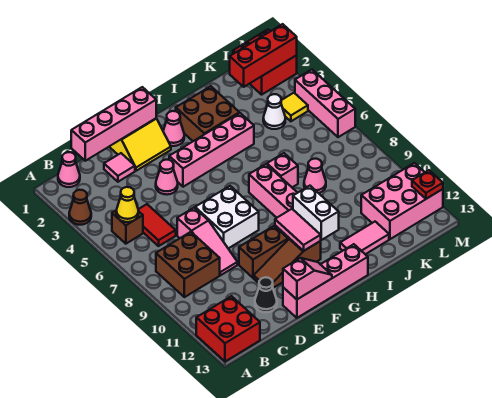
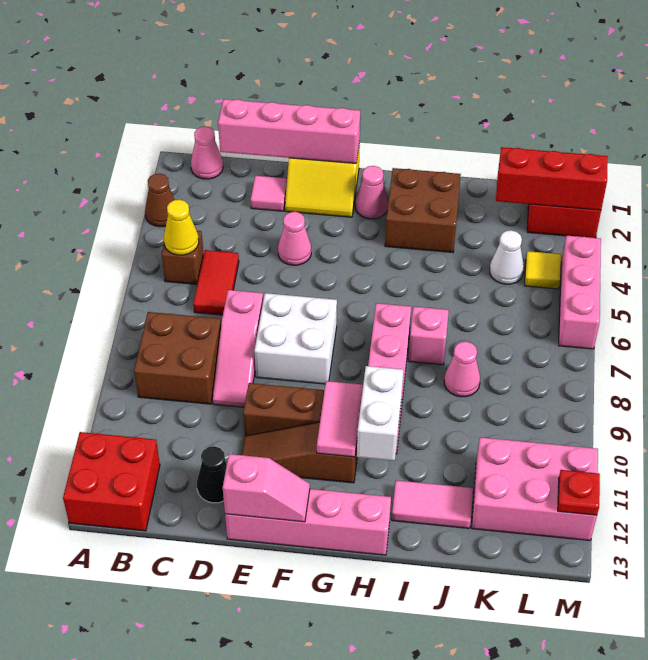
pink 1x4 brick [169,113,254,187] -> none

